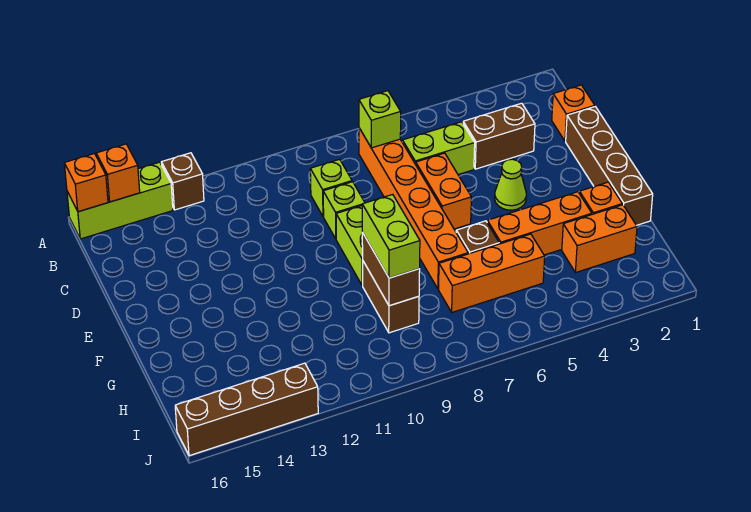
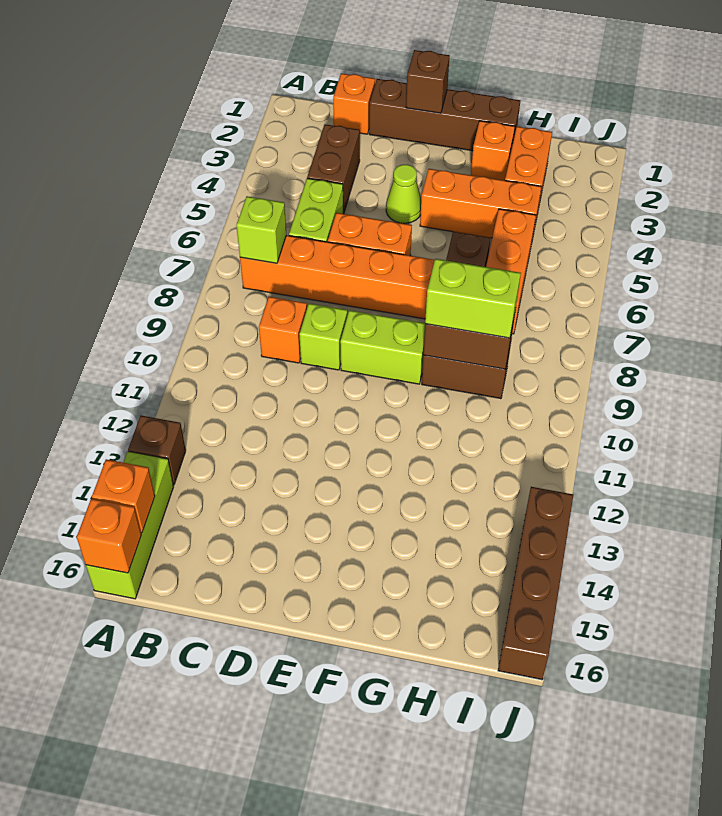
lime 1x1 brick [310,159,352,217] -> orange 1x1 brick [259,297,307,363]
none -> brown 1x1 brick [406,50,450,113]
orange 1x3 brick [487,192,592,255] -> orange 1x3 brick turned to [420,169,542,240]

